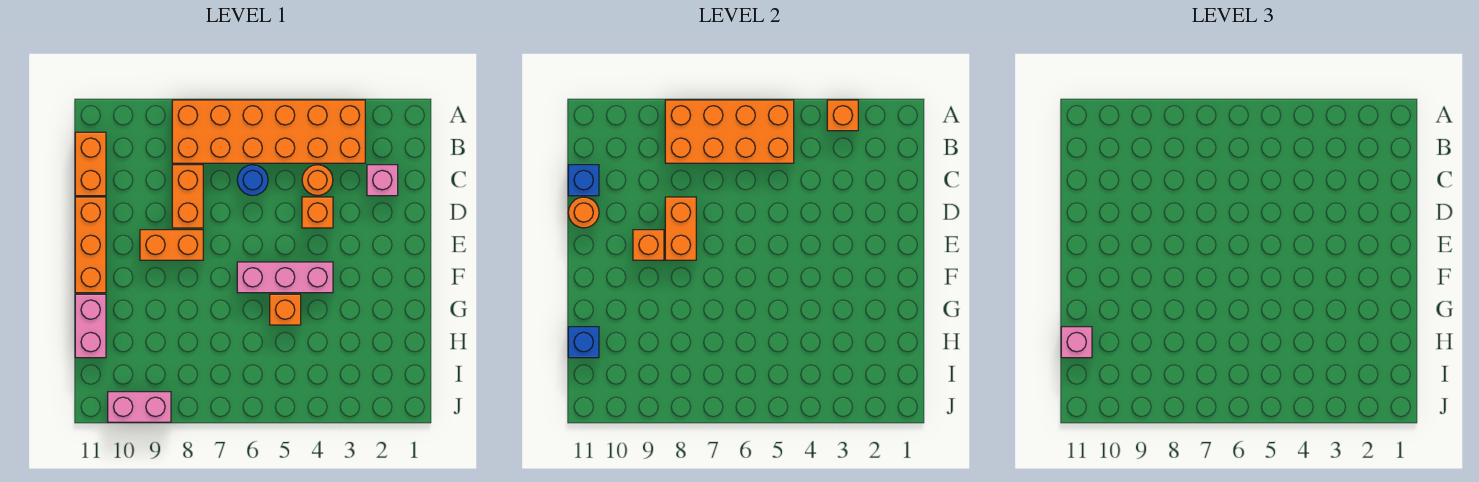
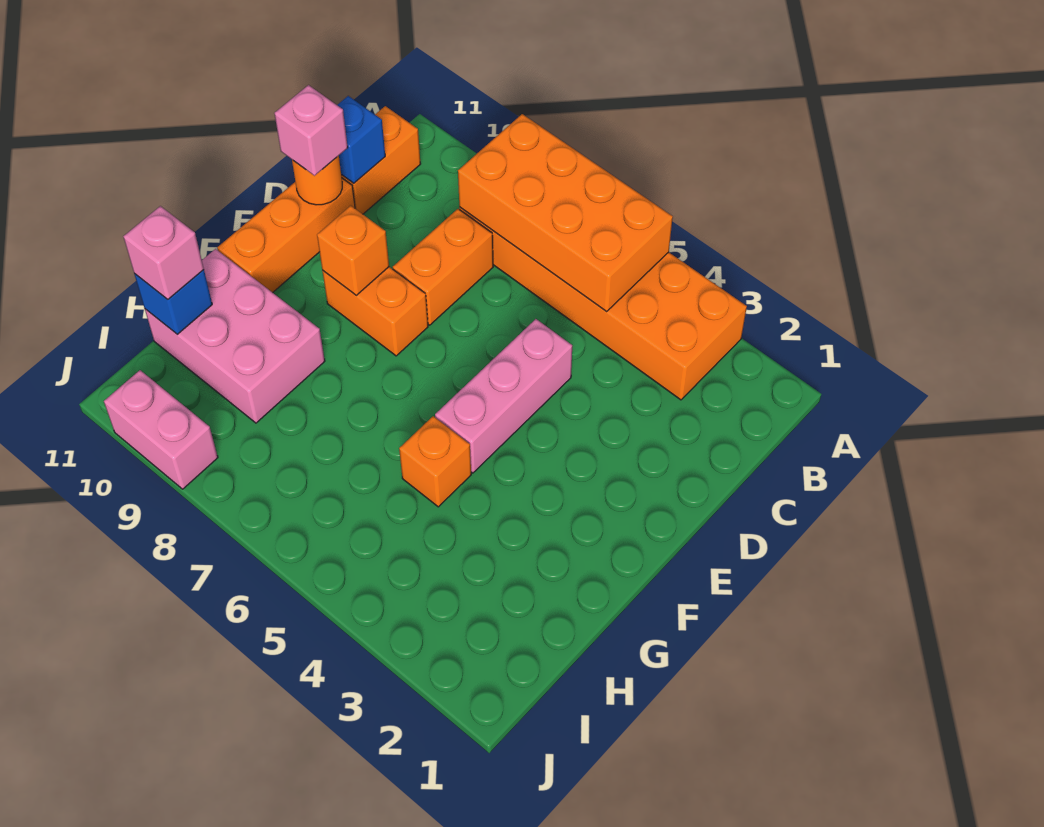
orange 1x1 brick [827,100,858,131] -> none
pink 1x1 brick [367,165,398,196] -> pink 1x1 brick moved to [274,85,348,176]
orange 1x1 round brick [302,165,333,196] -> none
blue 1x1 round brick [237,165,268,196] -> none
orange 1x1 brick [302,197,333,228] -> none
orange 1x2 brick [665,197,696,260] -> none
pink 1x3 brick [237,262,333,293] -> pink 1x3 brick turned to [435,319,572,473]
pink 1x2 brick [75,294,106,358] -> pink 2x3 brick [145,249,325,423]

